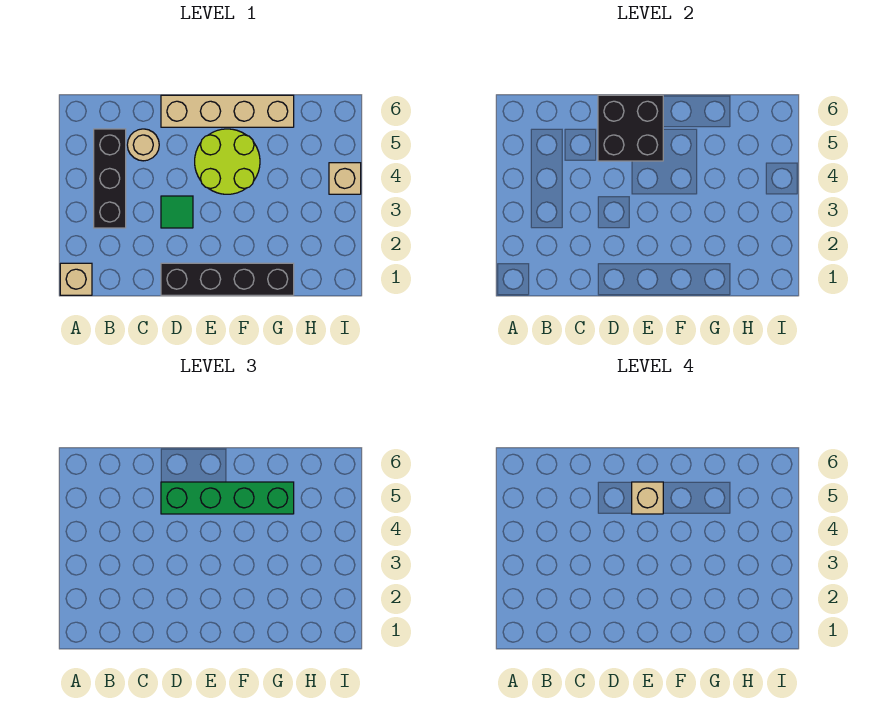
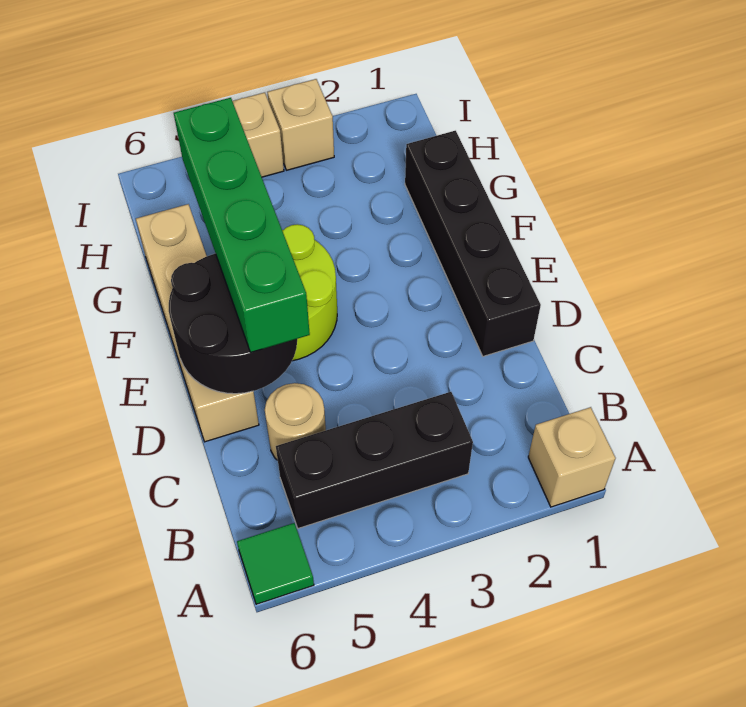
green 1x1 tile [161,196,193,228] -> green 1x1 tile moved to [237,523,314,604]
black 2x2 brick [598,95,663,161] -> black 2x2 round brick [169,254,297,394]
tan 1x1 brick [632,482,663,514] -> tan 1x1 brick moved to [267,79,334,170]

